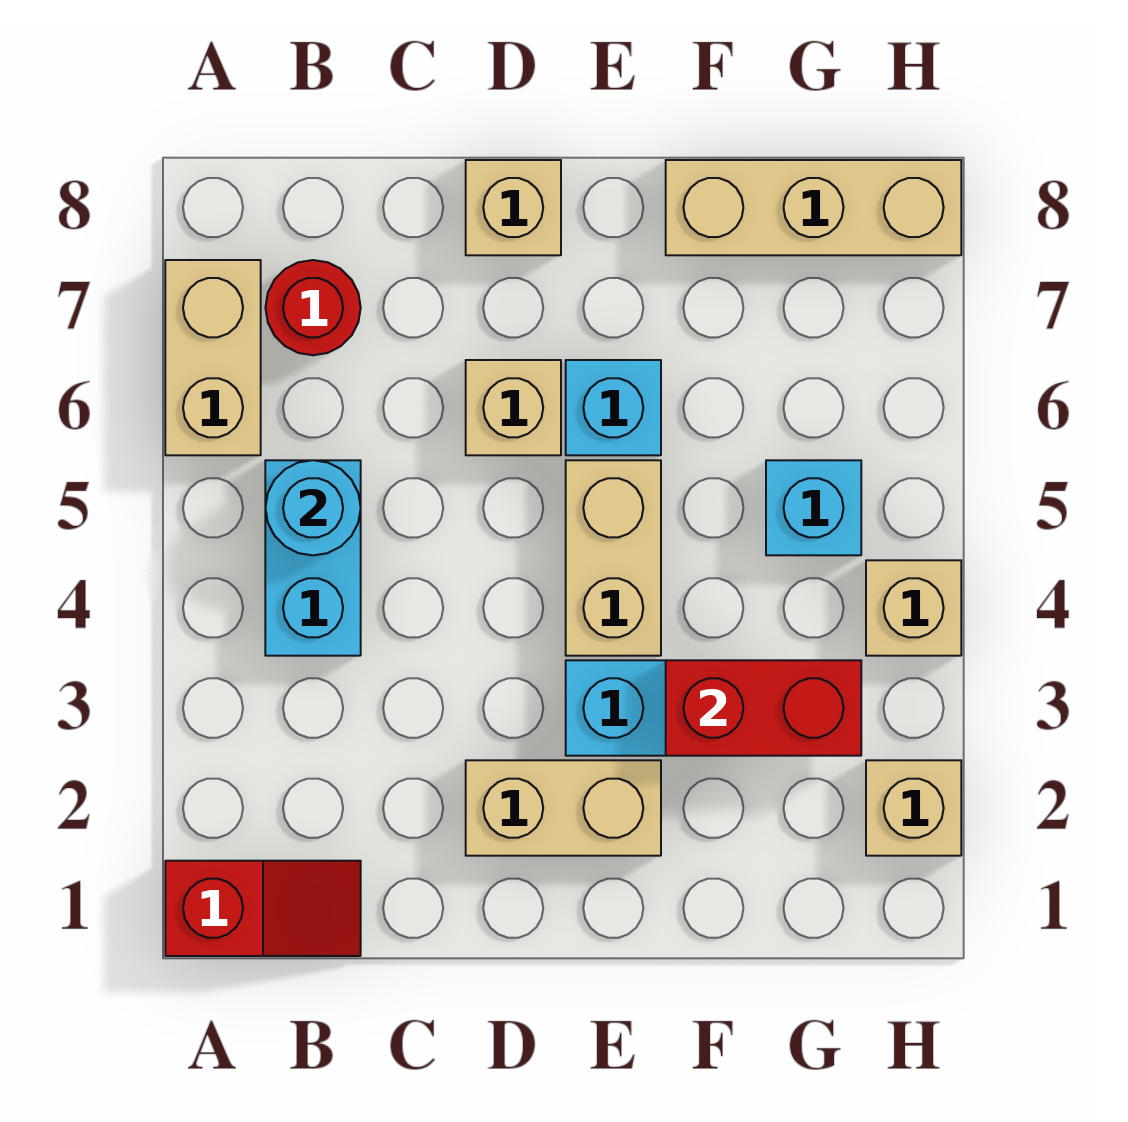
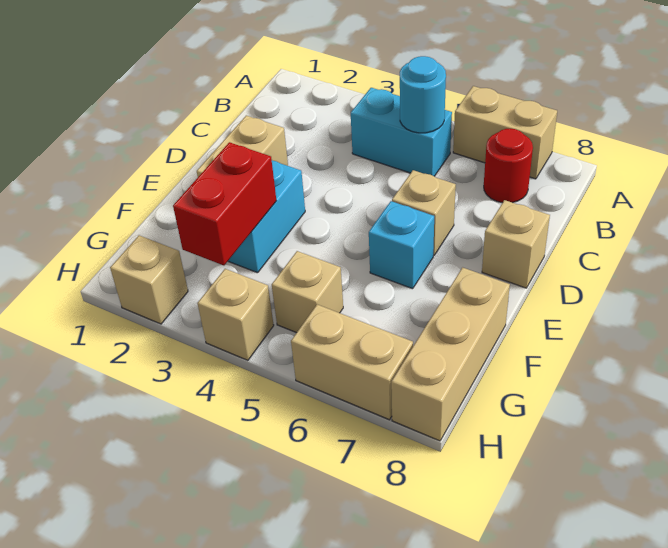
red 1x2 slope [165,861,361,956] -> none
tan 1x2 brick [566,460,661,656] -> tan 1x2 brick moved to [291,304,413,420]
cyan 1x1 brick [766,460,861,555] -> tan 1x1 brick [272,251,343,333]

